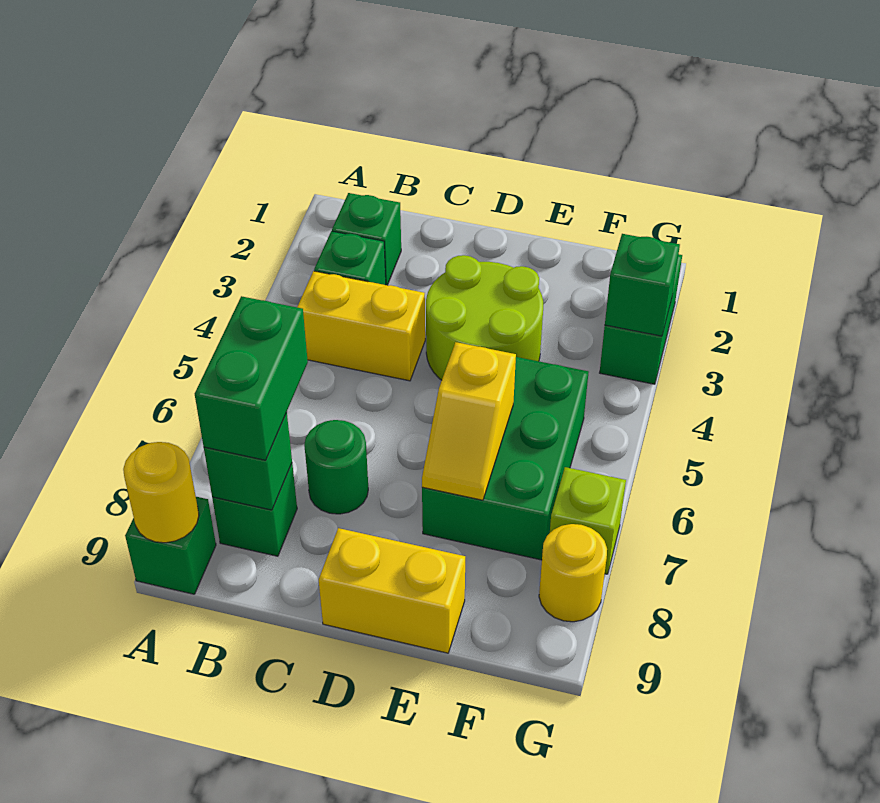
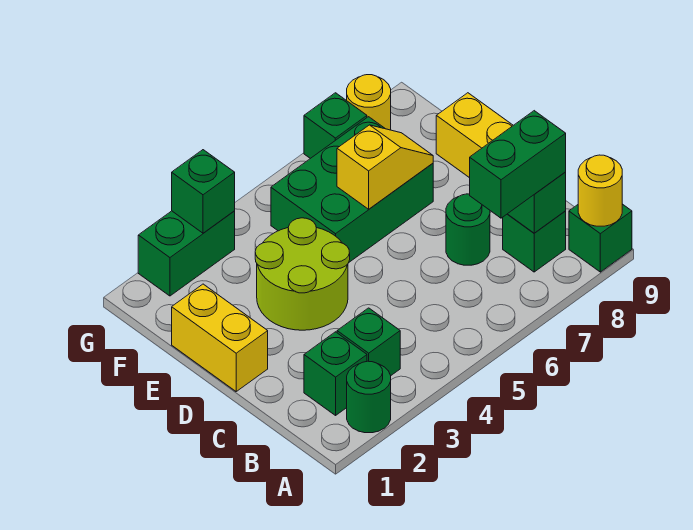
none -> green 1x1 round brick [347,361,391,433]
yellow 1x2 brick [297,271,425,381] -> yellow 1x2 brick moved to [172,284,268,391]
lime 1x1 brick [550,467,626,574] -> green 1x1 brick [304,93,367,159]

